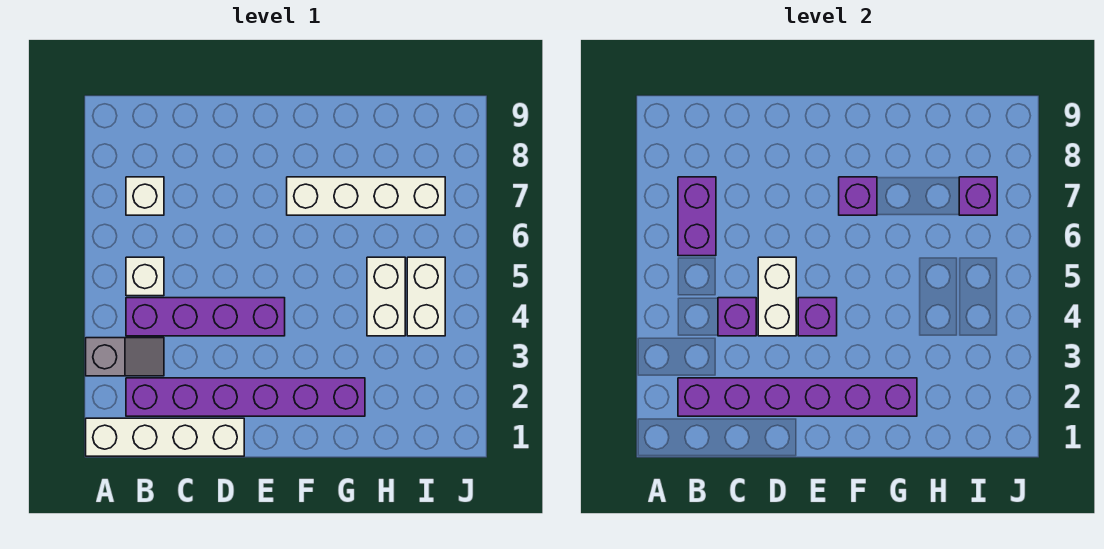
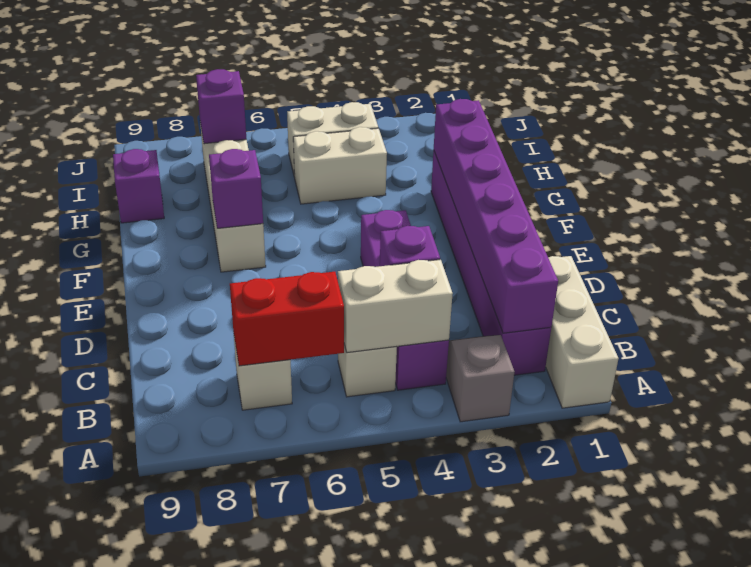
white 1x4 brick [86,418,244,456] -> white 1x3 brick [546,256,618,408]
purple 1x2 brick [678,177,716,256] -> red 1x2 brick [230,272,344,366]
white 1x2 brick [758,257,796,336] -> white 1x2 brick moved to [338,259,453,353]
purple 1x1 brick [798,298,837,336] -> purple 1x1 brick moved to [113,149,164,223]

